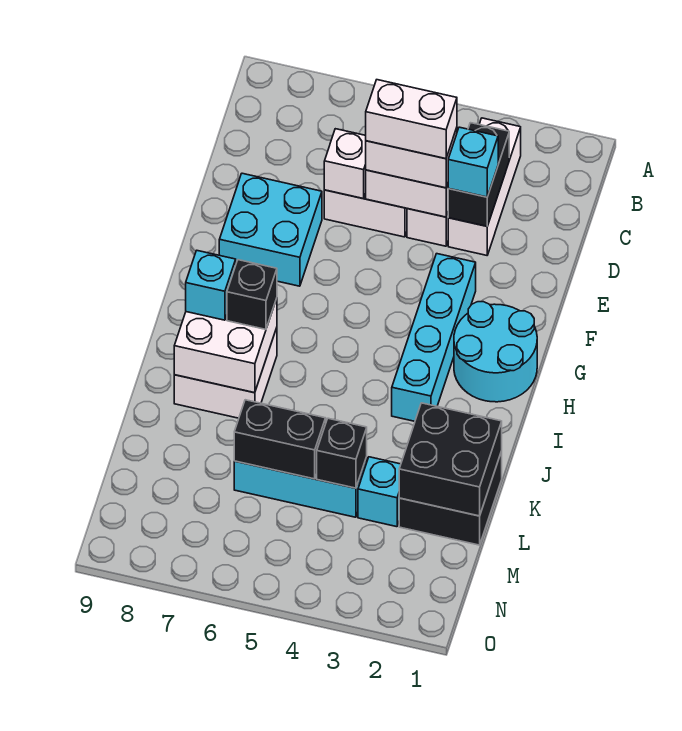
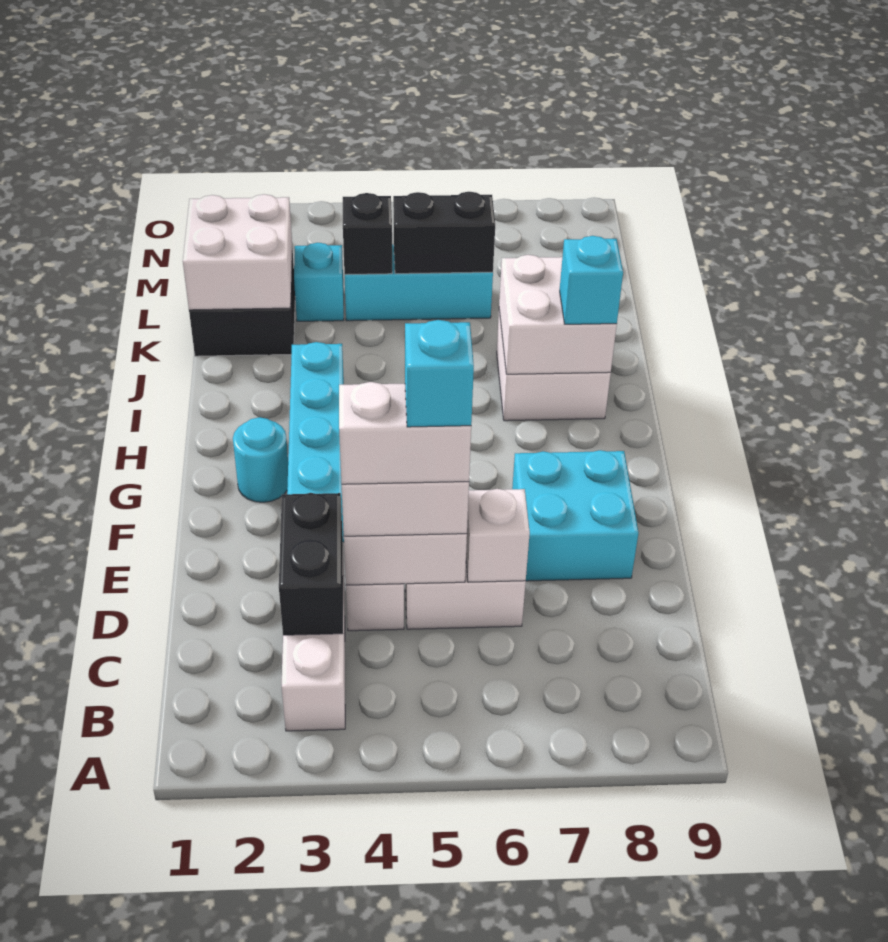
cyan 1x1 brick [448,127,498,197] -> cyan 1x1 brick moved to [405,320,474,427]
cyan 2x2 round brick [454,302,537,402] -> cyan 1x1 round brick [233,417,288,502]
black 1x1 brick [227,260,277,329] -> none
black 2x2 brick [399,403,502,516] -> white 2x2 brick [183,194,292,310]

